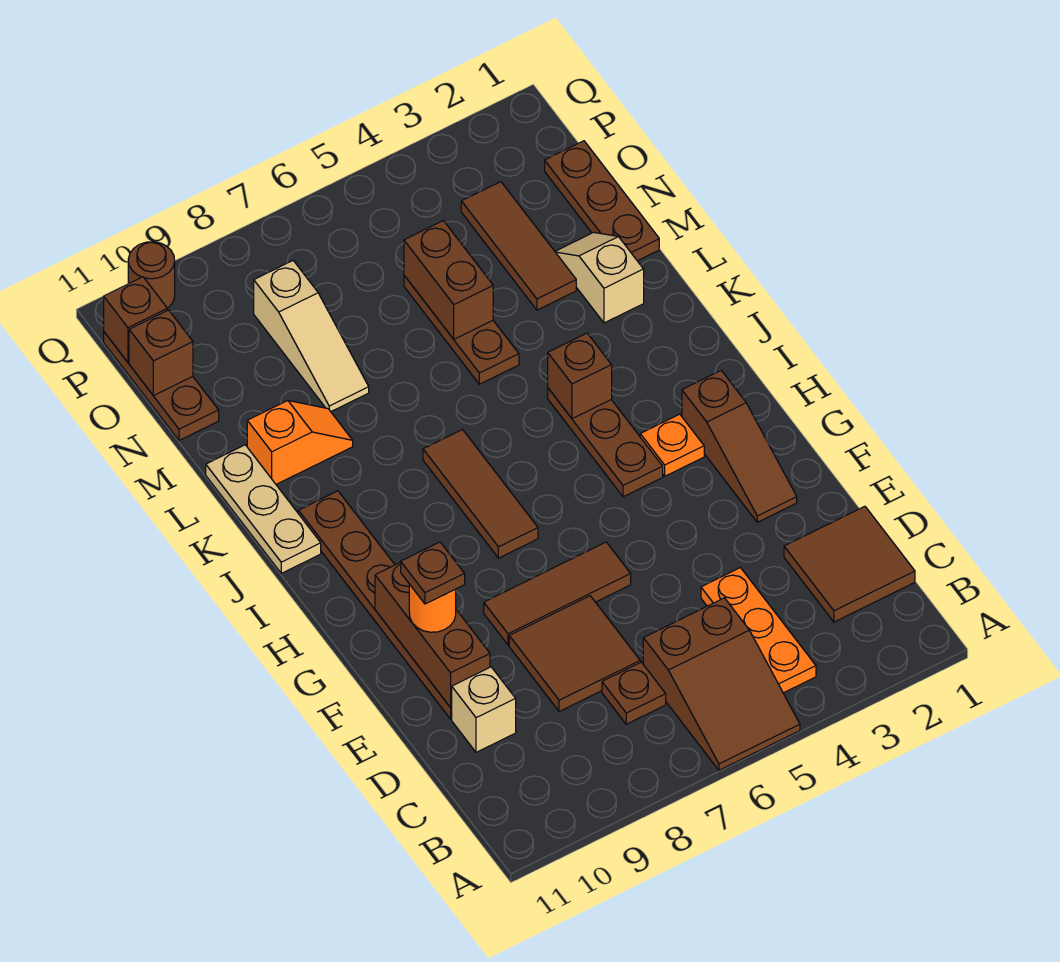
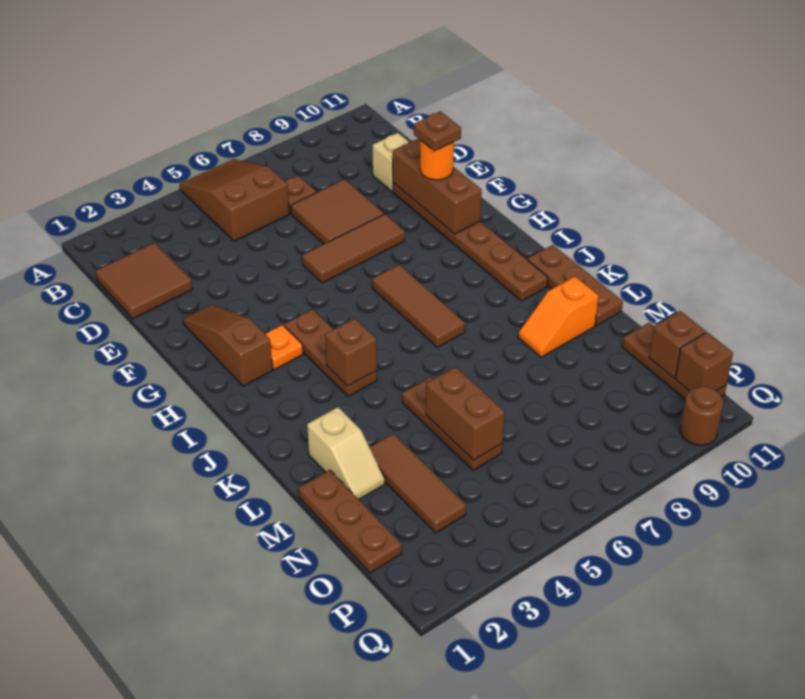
orange 1x3 plate [701,568,816,693] -> none
tan 1x3 plate [206,445,321,573] -> brown 1x3 plate [527,245,623,326]
tan 1x3 slope [254,261,369,411] -> none

